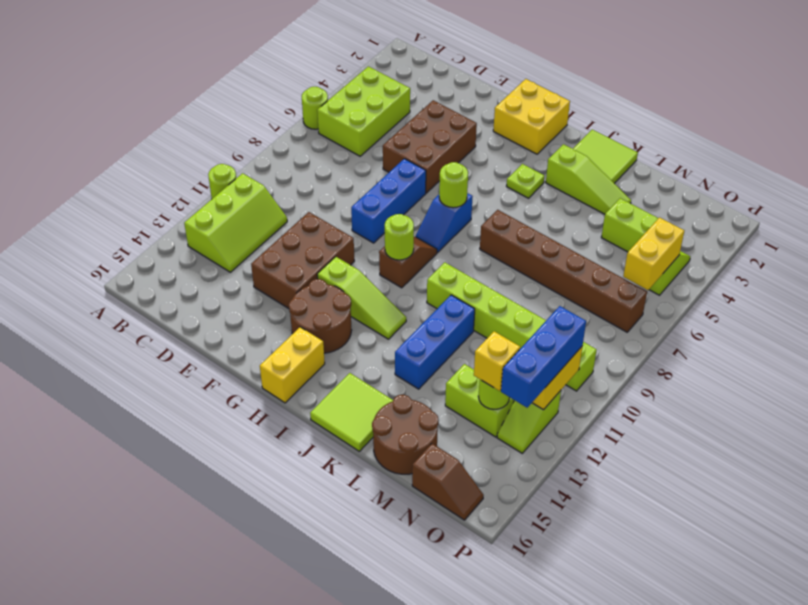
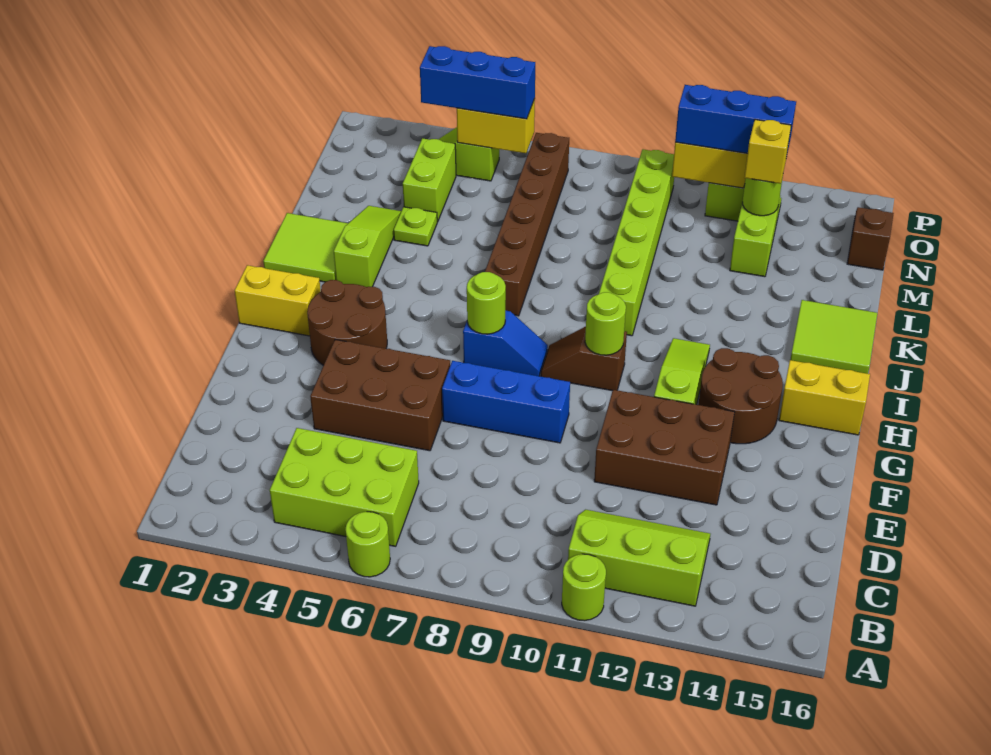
yellow 2x2 brick [493,79,570,154] -> yellow 1x2 brick [235,265,321,336]
lime 1x1 plate [507,164,544,198] -> lime 1x1 plate moved to [394,207,437,246]
blue 1x3 brick [395,295,475,389] -> blue 1x3 brick moved to [420,46,535,119]
brown 2x2 round brick [372,395,438,474] -> brown 2x2 round brick moved to [307,280,387,365]

